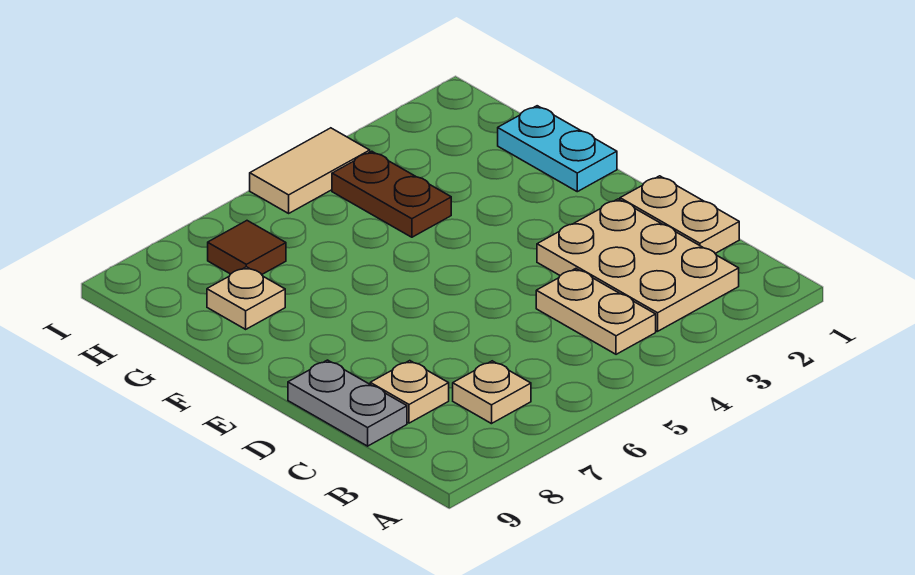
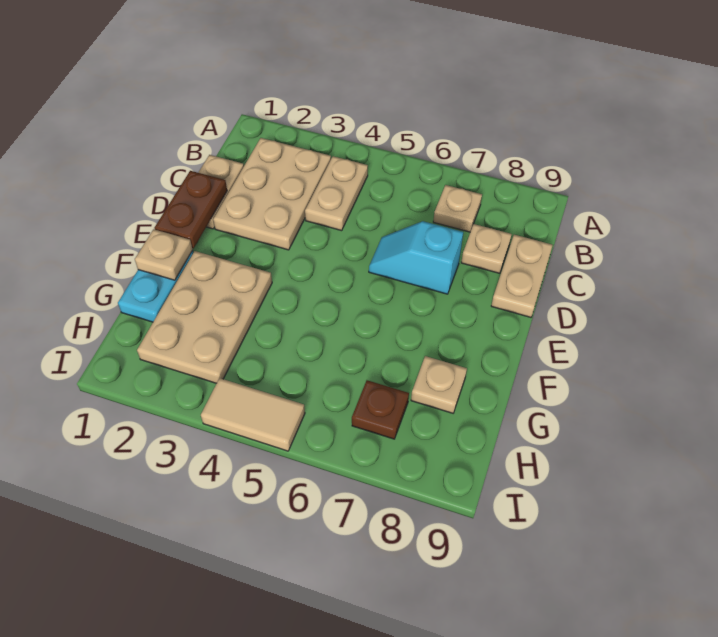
grey 1x2 plate [288,360,407,446] -> tan 1x2 plate [491,235,553,317]
none -> cyan 1x2 slope [369,221,463,294]
none -> tan 1x1 plate [135,229,193,280]
none -> tan 2x3 plate [137,251,272,383]
brown 1x2 plate [332,151,451,237] -> brown 1x2 plate moved to [154,171,227,248]
brown 1x1 tile [208,221,286,274] -> brown 1x1 plate [352,380,409,439]

